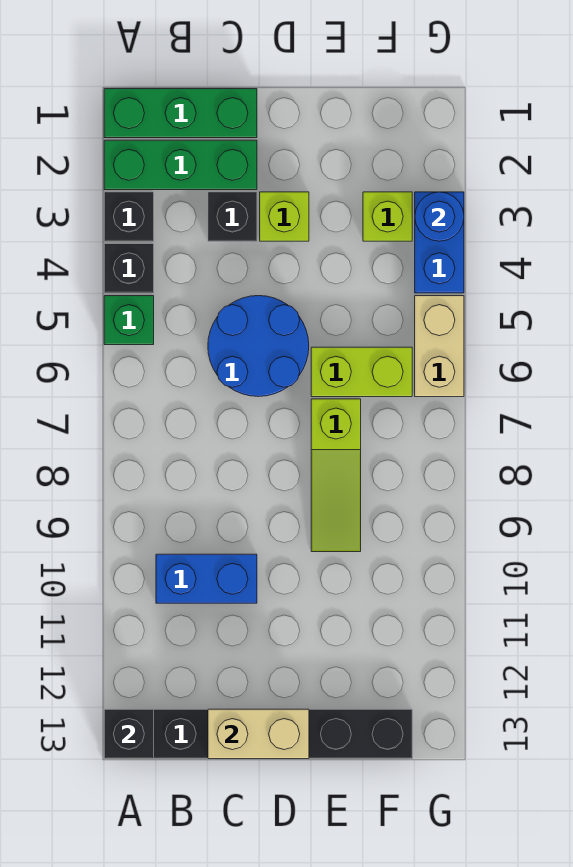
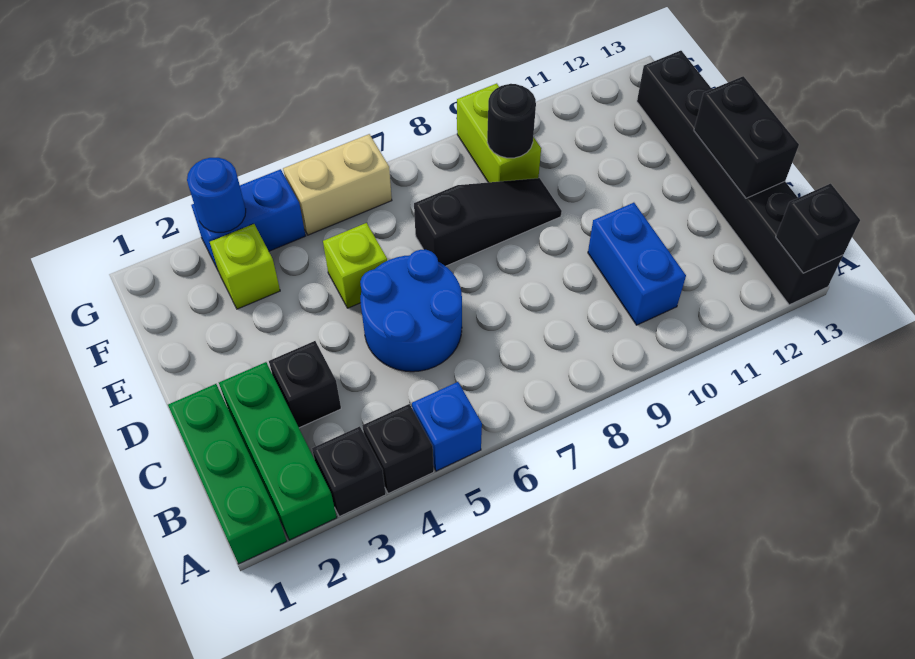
green 1x1 brick [104,296,154,345] -> blue 1x1 brick [412,382,482,471]
tan 1x2 brick [208,709,309,759] -> black 1x2 brick [694,76,799,198]
lime 1x1 brick [260,192,309,241] -> lime 1x1 brick moved to [323,223,387,308]
lime 1x2 brick [311,347,412,397] -> lime 1x2 brick moved to [457,83,541,182]
lime 1x3 slope [311,399,361,552] -> black 1x3 slope [414,178,562,266]
none -> black 1x1 round brick [487,84,536,158]

